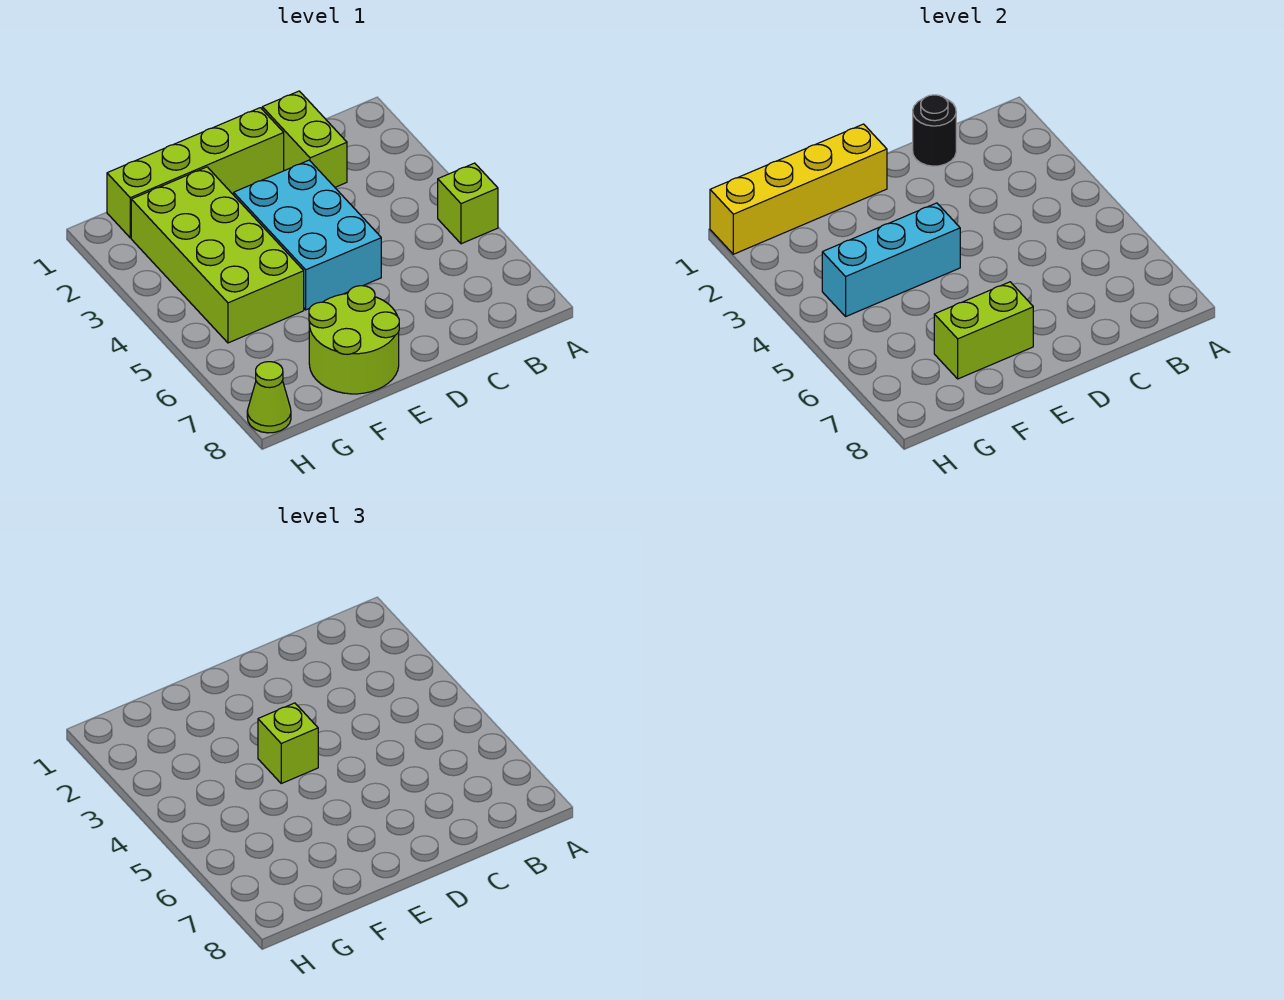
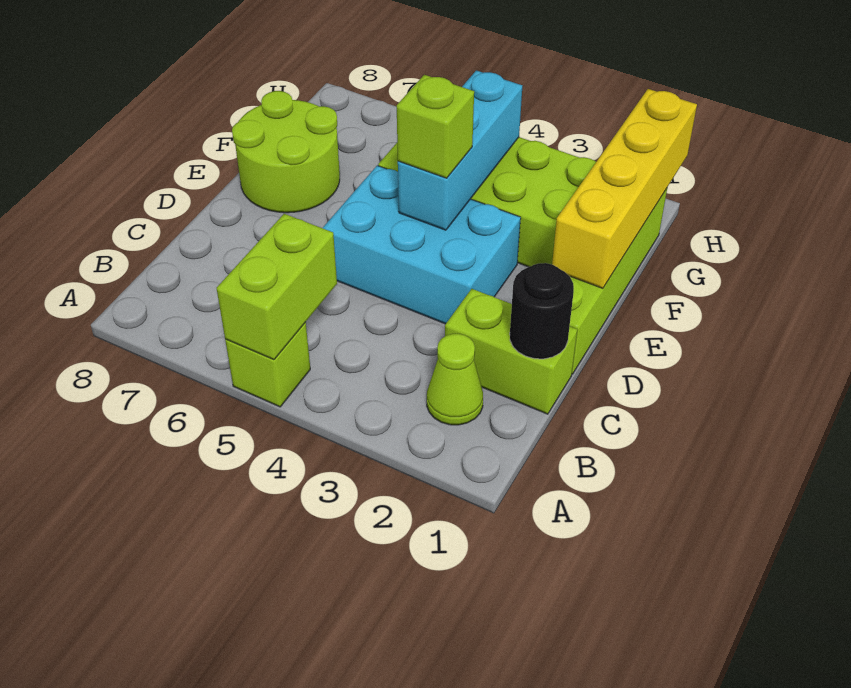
lime 1x2 brick [934,282,1033,379] -> lime 1x2 brick moved to [217,214,337,360]
lime 1x1 cone [247,362,291,433] -> lime 1x1 cone moved to [427,334,483,425]

